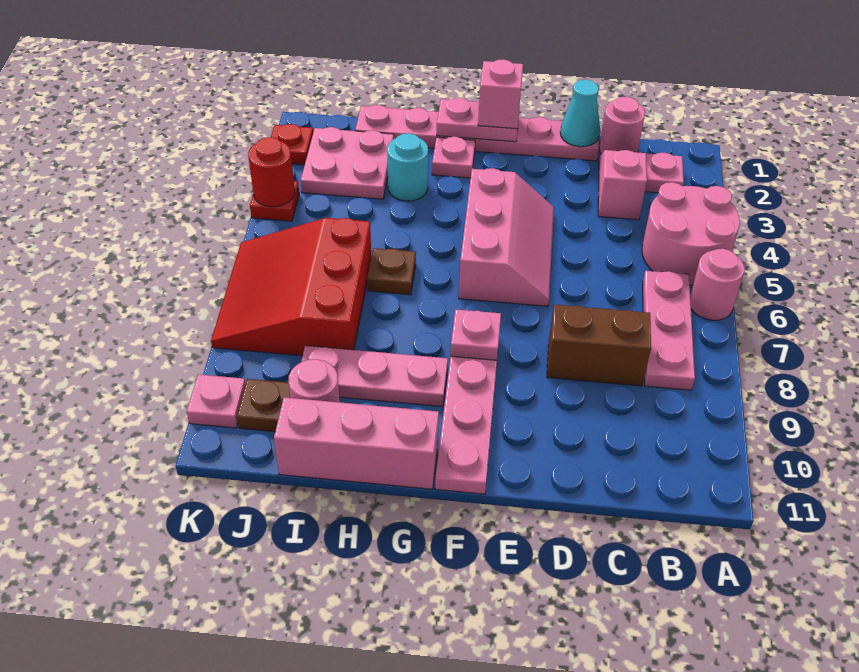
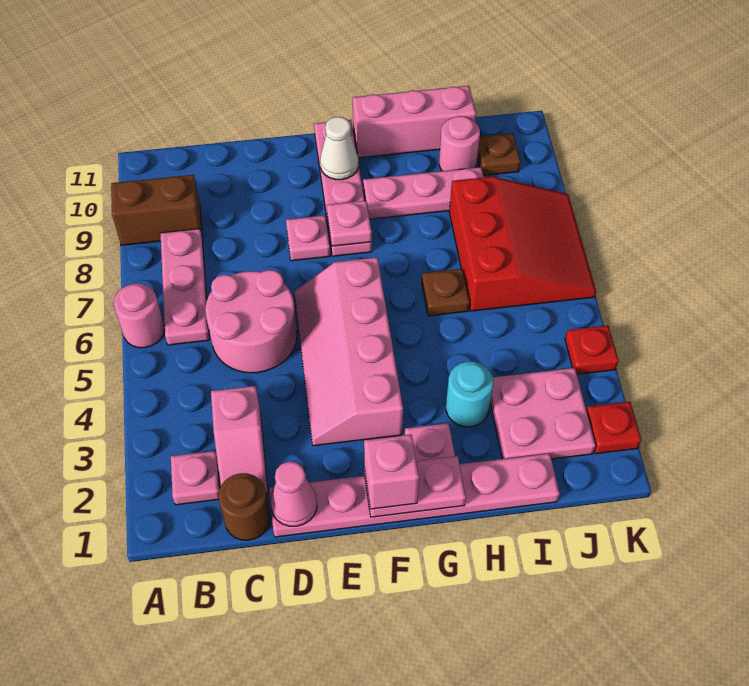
pink 2x2 round brick [642,182,740,285] -> pink 2x2 round brick moved to [205,270,297,373]
pink 1x1 round brick [599,97,645,154] -> brown 1x1 round brick [218,473,270,540]
brown 1x2 brick [547,304,651,386] -> brown 1x2 brick moved to [111,175,202,245]
cyan 1x1 cone [560,80,600,147] -> pink 1x1 cone [270,462,317,526]
pink 2x3 slope [459,168,554,306] -> pink 2x4 slope [294,257,403,446]
none -> white 1x1 cone [320,117,359,180]
red 1x1 round brick [248,137,295,207] -> none
pink 1x1 plate [187,374,245,428] -> pink 1x1 plate moved to [286,215,330,261]

